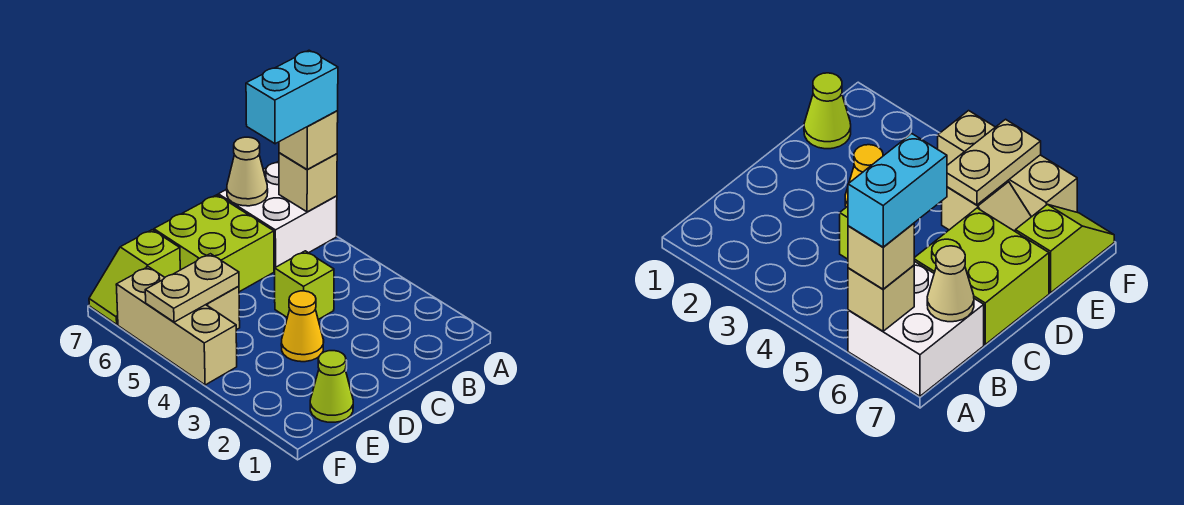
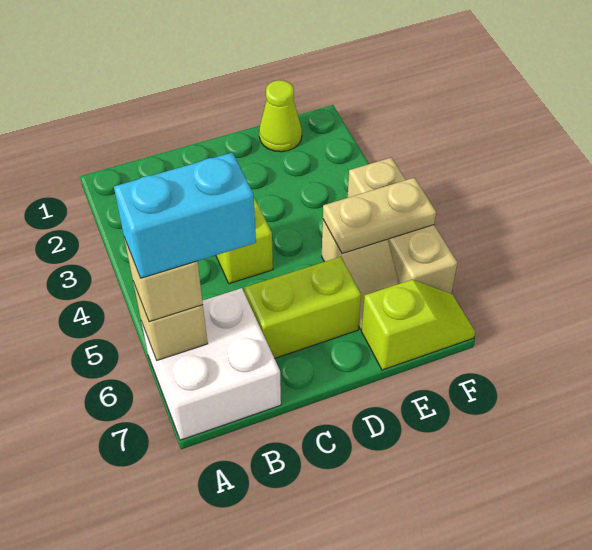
tan 1x1 cone [227,137,268,206] -> none
lime 2x2 brick [154,195,274,292] -> lime 1x2 brick [244,257,361,358]
yellow 1x1 cone [281,291,324,362] -> none

